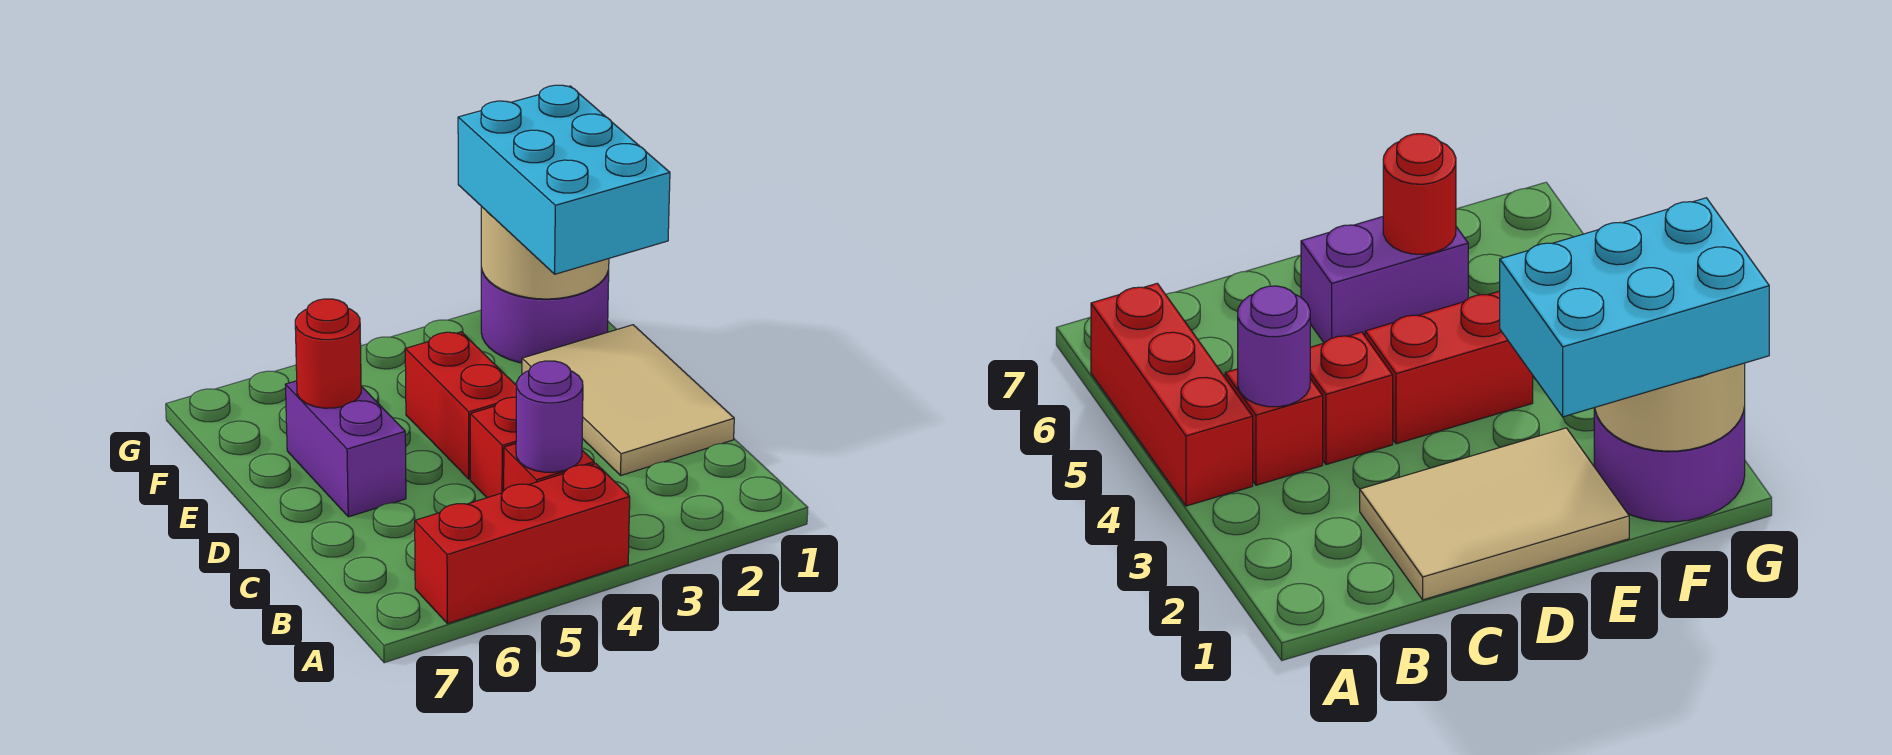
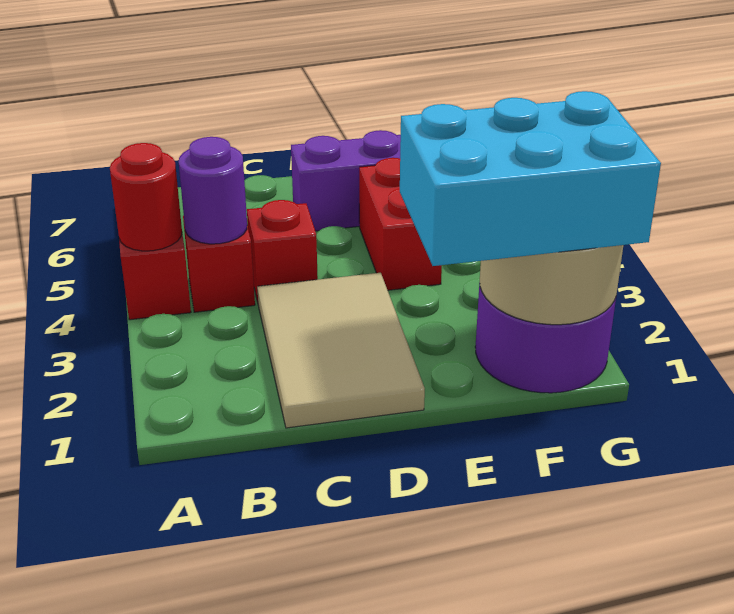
tan 2x3 tile [522,325,734,475] -> tan 2x3 tile turned to [257,273,425,428]
red 1x2 brick [405,332,517,479] -> red 1x2 brick turned to [359,158,442,290]
red 1x1 round brick [295,299,361,408] -> red 1x1 round brick moved to [110,143,182,251]

